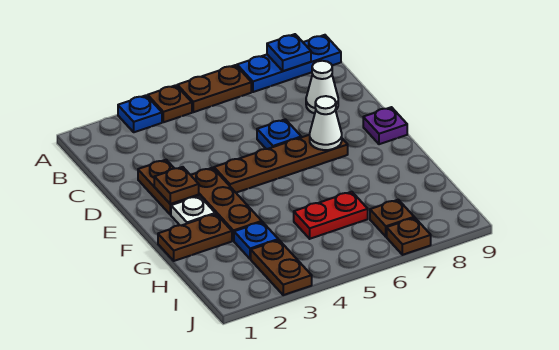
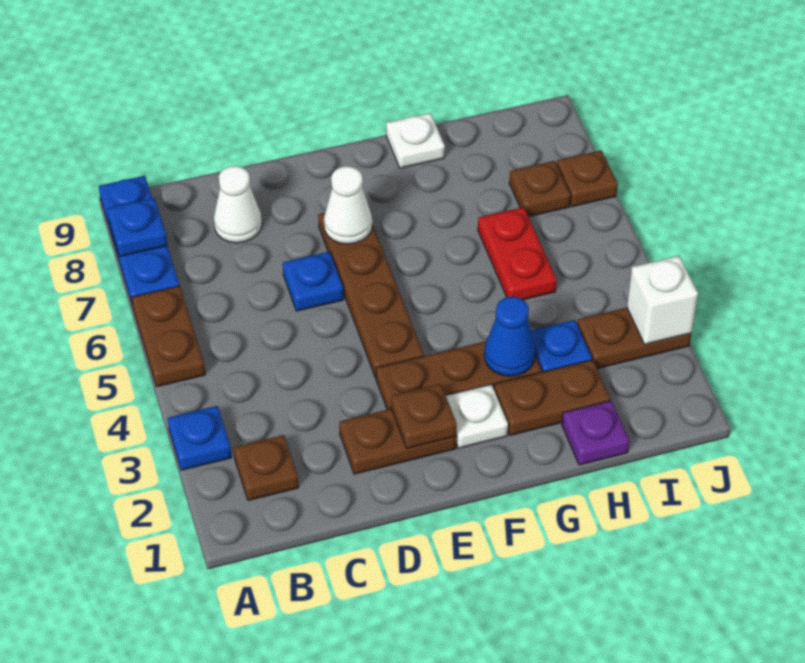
brown 1x1 plate [148,85,192,122] -> brown 1x1 plate moved to [234,435,299,501]
purple 1x1 plate [363,107,407,144] -> purple 1x1 plate moved to [562,401,629,465]
brown 1x2 plate [158,214,232,261] -> brown 1x2 plate turned to [494,360,610,435]
none -> blue 1x1 cone [484,297,535,376]
none -> white 1x1 plate [386,113,445,168]
none -> white 1x1 brick [627,256,698,344]

